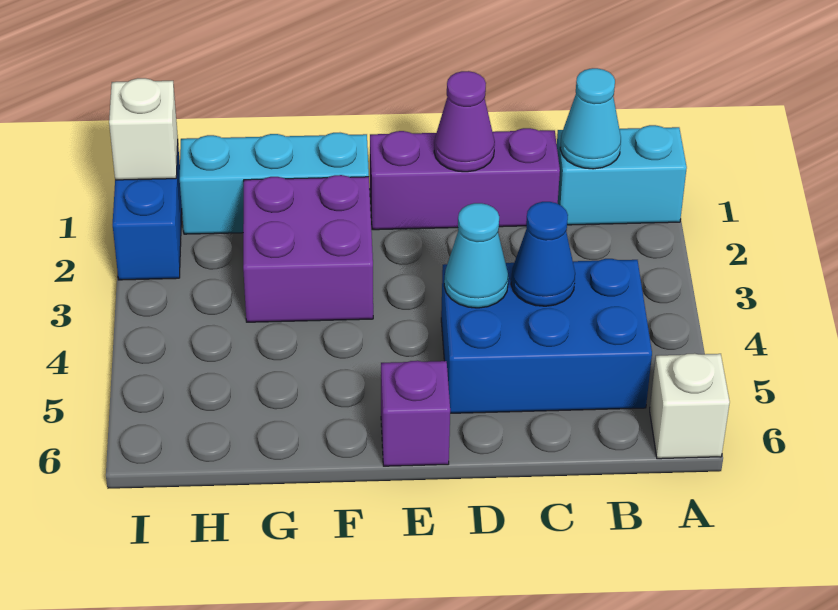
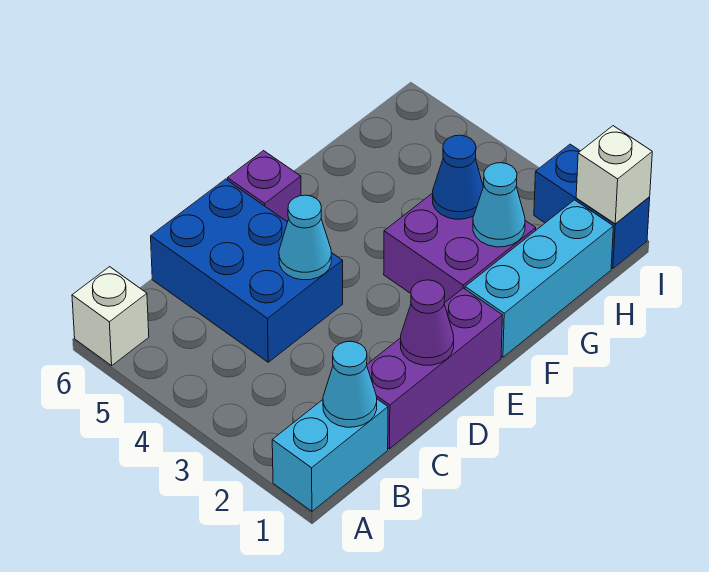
blue 2x3 brick [441,259,652,413] -> blue 2x3 brick turned to [151,179,343,362]
blue 1x1 cone [511,202,575,306] -> blue 1x1 cone moved to [432,135,483,219]
none -> cyan 1x1 cone [473,163,525,247]

